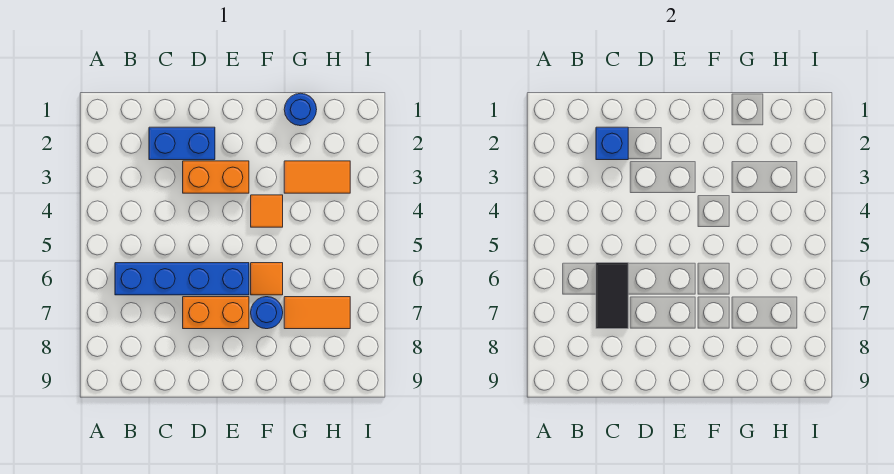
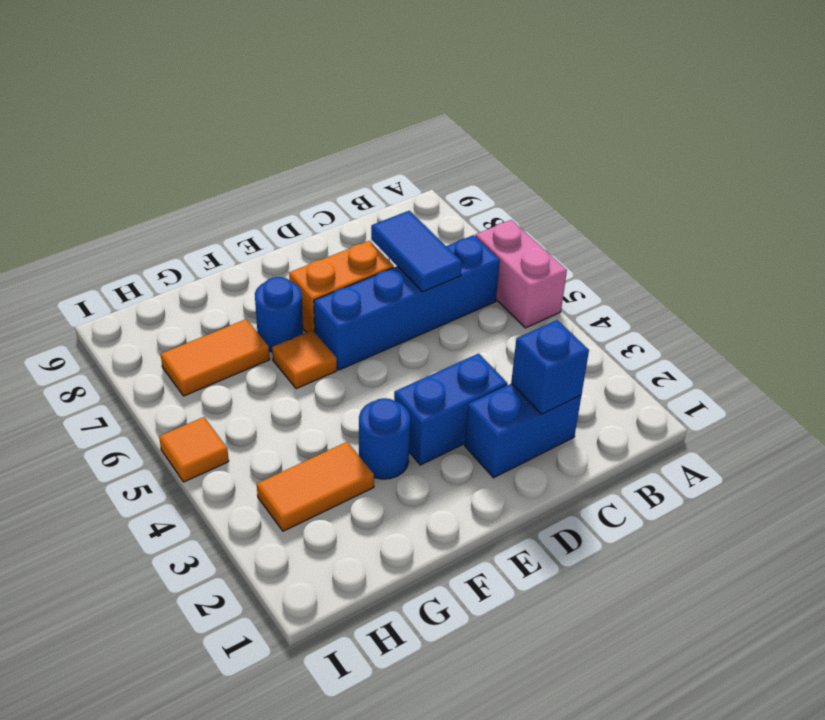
none -> pink 1x2 brick [475,220,567,328]
black 1x2 tile [596,263,628,329] -> blue 1x2 tile [371,211,462,292]
orange 1x2 brick [183,161,249,193] -> blue 1x2 brick [394,353,508,465]
orange 1x1 tile [251,195,283,227] -> orange 1x1 tile moved to [159,417,229,482]
blue 1x1 round brick [284,93,317,126] -> blue 1x1 round brick moved to [359,398,410,479]

